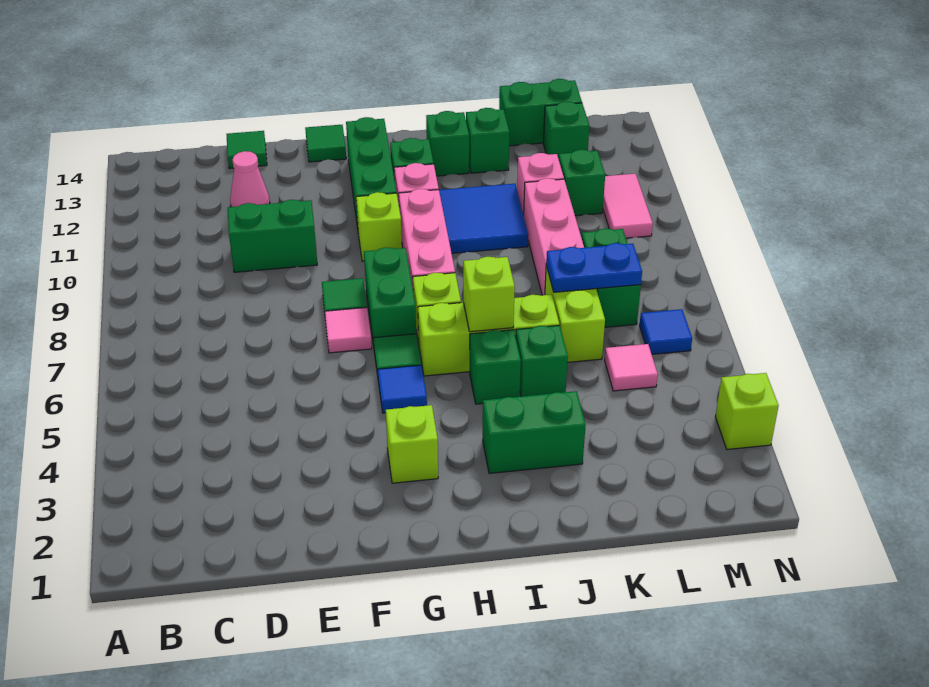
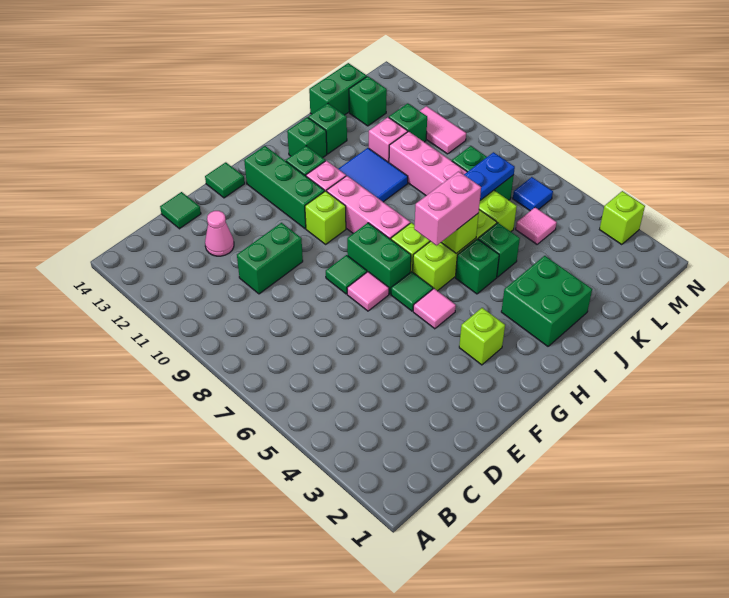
blue 1x1 tile [378,365,427,413] -> pink 1x1 tile [413,289,456,329]
none -> pink 1x2 brick [414,171,481,245]
green 1x2 brick [483,391,586,474] -> green 2x2 brick [501,256,592,346]

